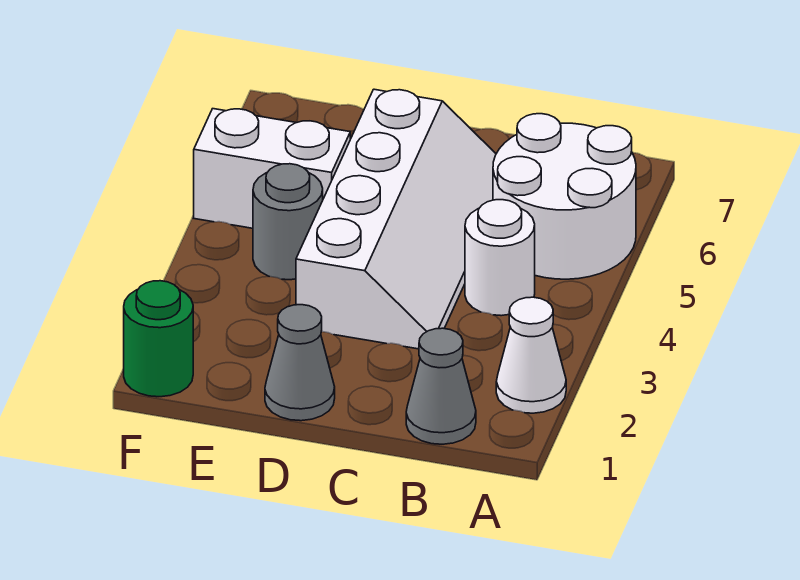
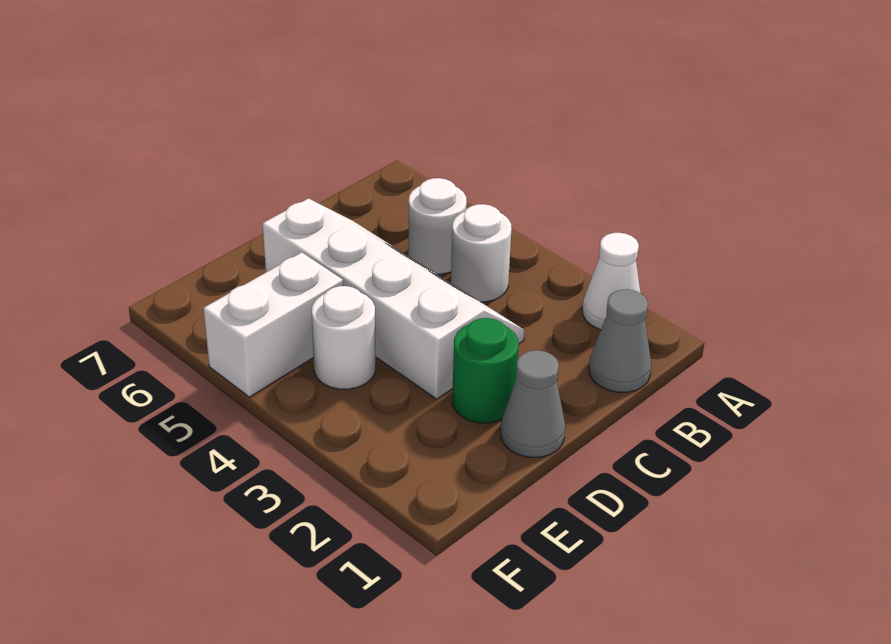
white 2x2 round brick [493,114,636,279] -> white 1x1 round brick [408,178,467,274]
grey 1x1 round brick [253,164,323,280] -> white 1x1 round brick [312,286,376,389]
green 1x1 round brick [124,281,193,397] -> green 1x1 round brick moved to [452,318,519,423]

